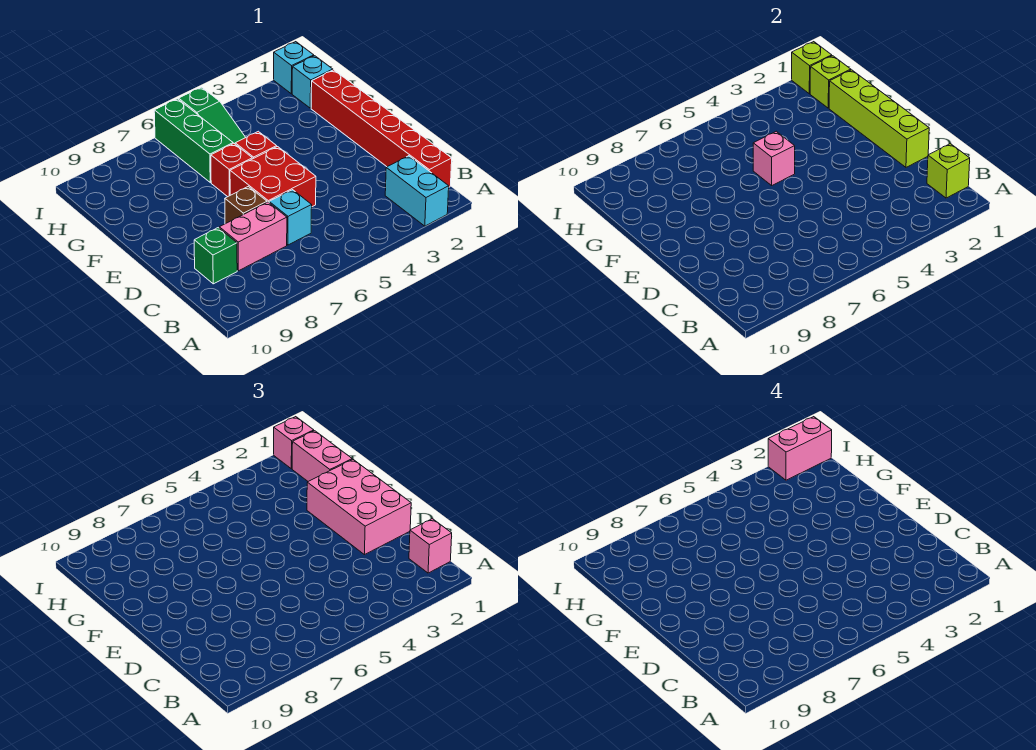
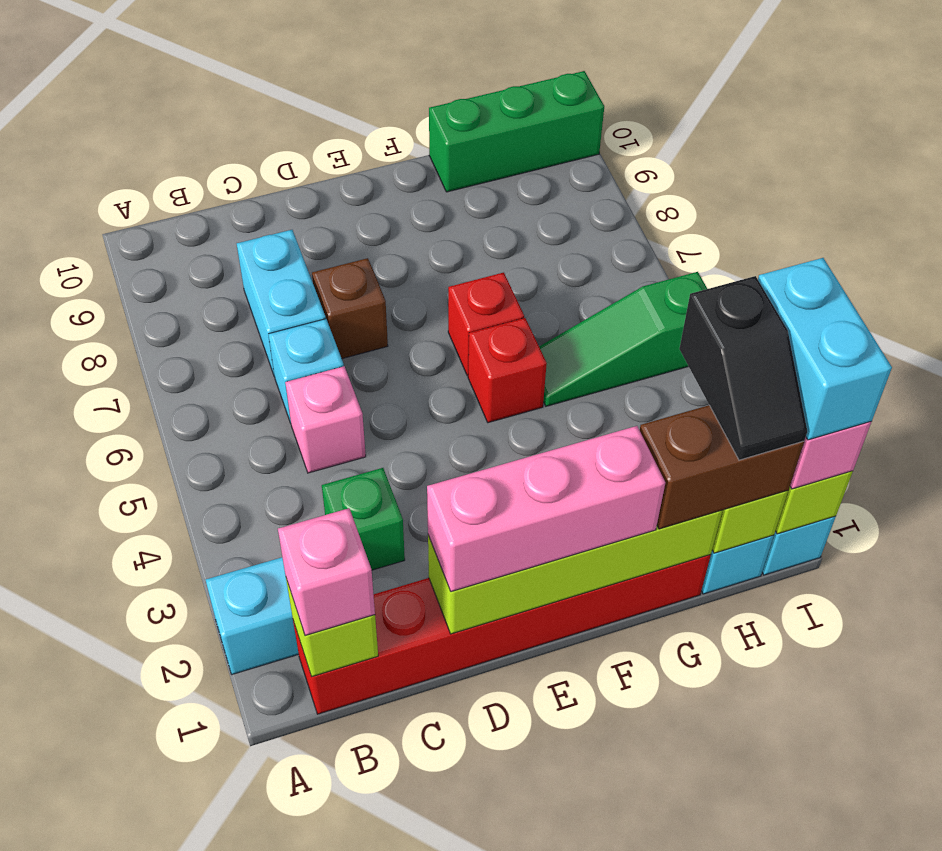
pink 1x2 brick [219,202,287,271] -> cyan 1x2 brick [237,230,326,377]
green 1x1 brick [194,228,237,284] -> green 1x1 brick moved to [322,468,405,570]
pink 2x3 brick [307,460,411,555] -> pink 1x3 brick [427,426,665,592]
red 2x2 brick [230,147,316,207] -> none
pink 1x1 brick [753,131,795,185] -> pink 1x1 brick moved to [285,366,366,473]
pink 1x2 brick [292,431,352,481] -> brown 1x2 brick [640,405,804,529]
green 1x3 brick [154,99,233,182] -> green 1x3 brick moved to [429,71,604,192]
none -> black 1x2 slope [679,276,807,460]
pink 1x2 brick [768,417,832,480] -> cyan 1x2 brick [758,258,892,440]

